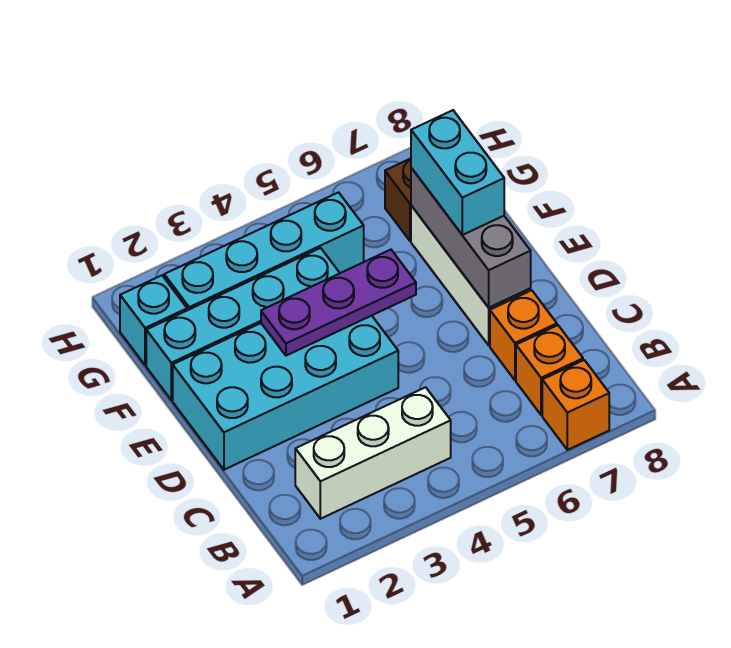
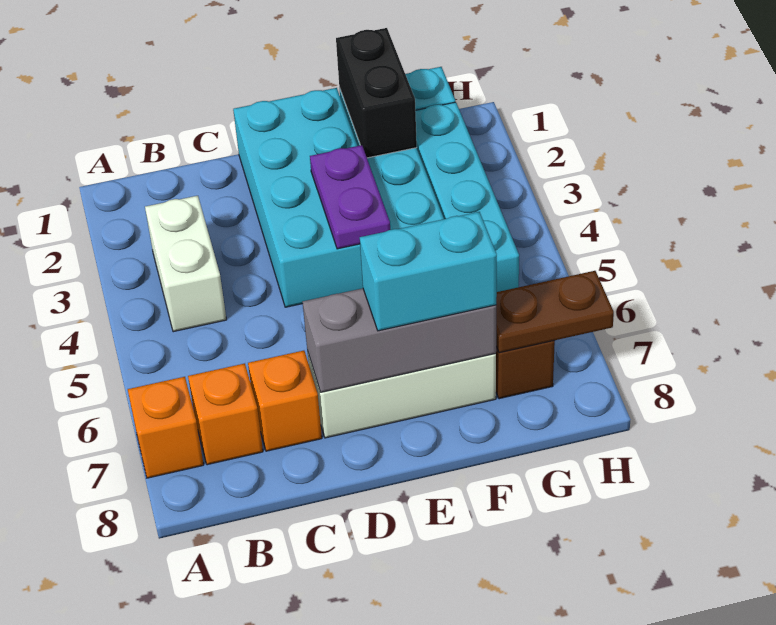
white 1x3 brick [295,387,451,519] -> white 1x2 brick [145,196,227,332]
purple 1x3 plate [261,250,416,356] -> purple 1x2 plate [310,145,390,249]
none -> black 1x2 brick [336,28,417,158]
none -> brown 1x2 plate [496,271,614,353]

